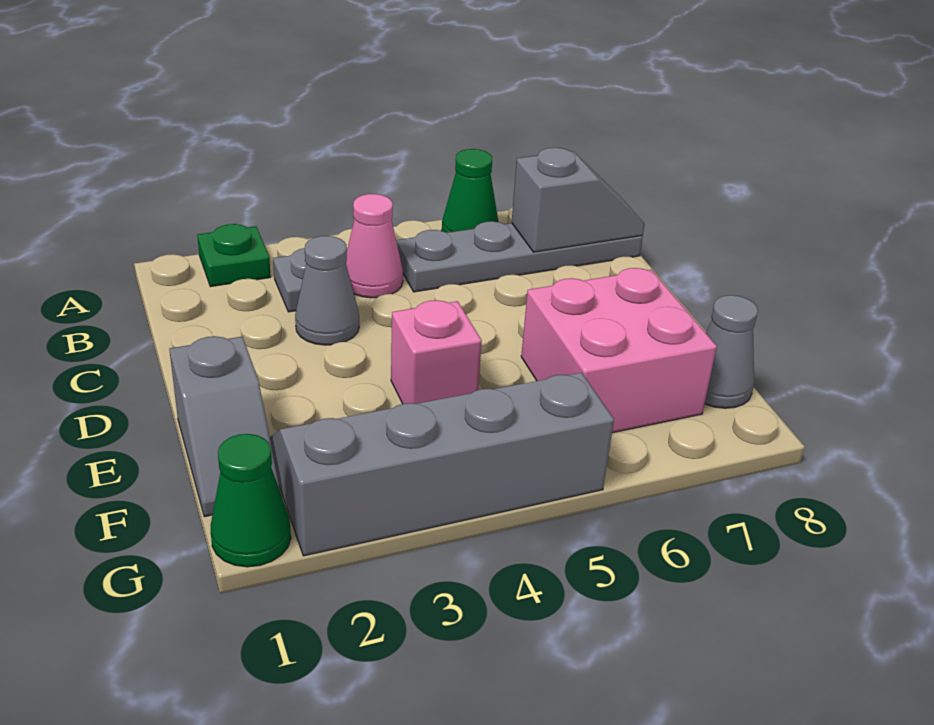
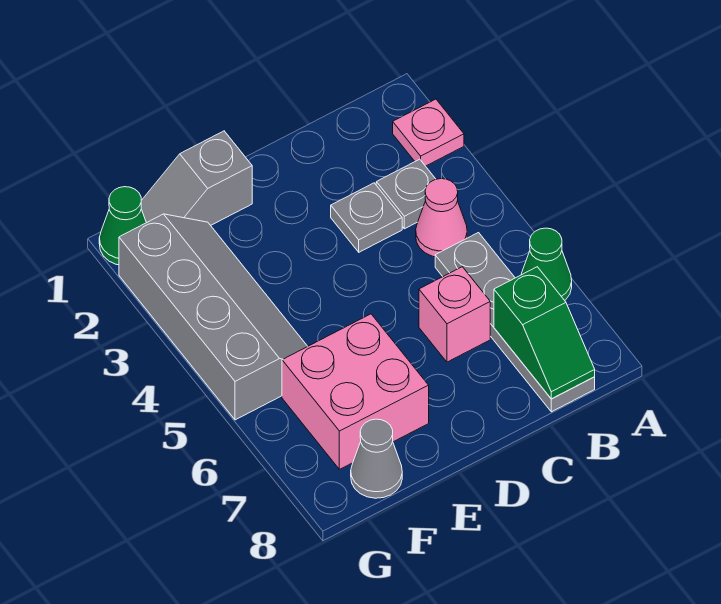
green 1x1 plate [197,224,271,287] -> pink 1x1 plate [393,99,464,166]
grey 1x2 slope [512,148,645,252] -> green 1x2 slope [494,267,595,399]
grey 1x1 cone [295,236,359,345] -> grey 1x1 plate [331,183,402,252]
pink 1x1 brick [391,300,482,404] -> pink 1x1 brick moved to [419,267,490,362]

